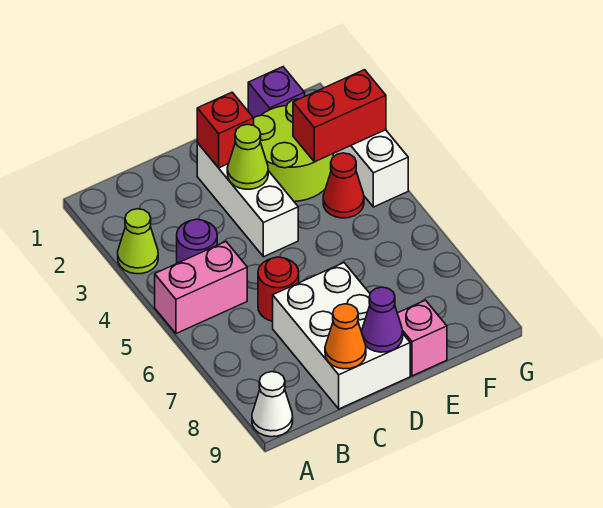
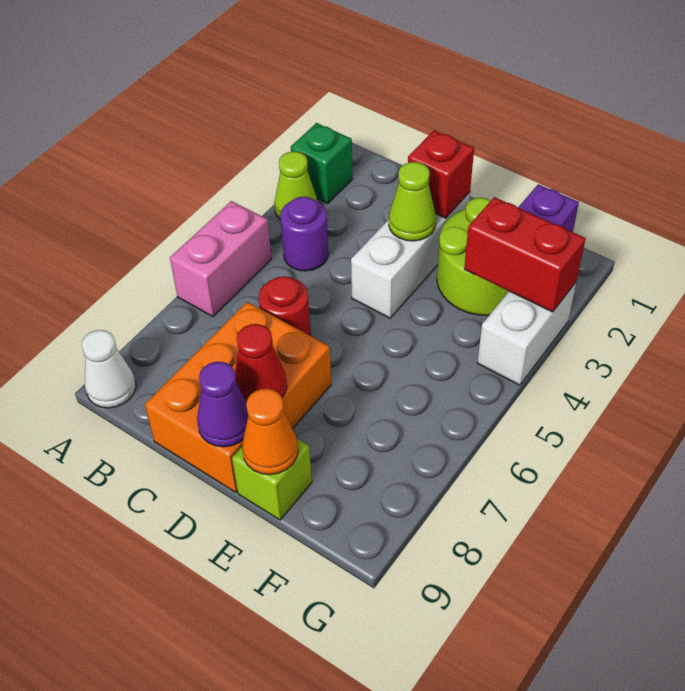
none -> green 1x1 brick [291,123,352,204]
pink 1x2 brick [155,242,247,334] -> pink 1x2 brick turned to [170,201,271,317]
white 2x3 brick [273,263,410,409] -> orange 2x3 brick [145,302,331,492]
orange 1x1 cone [325,304,366,369] -> orange 1x1 cone moved to [242,389,298,475]
pink 1x1 brick [397,300,447,376] -> lime 1x1 brick [232,439,312,520]
red 1x1 cone [323,153,364,218] -> red 1x1 cone moved to [235,324,287,402]

